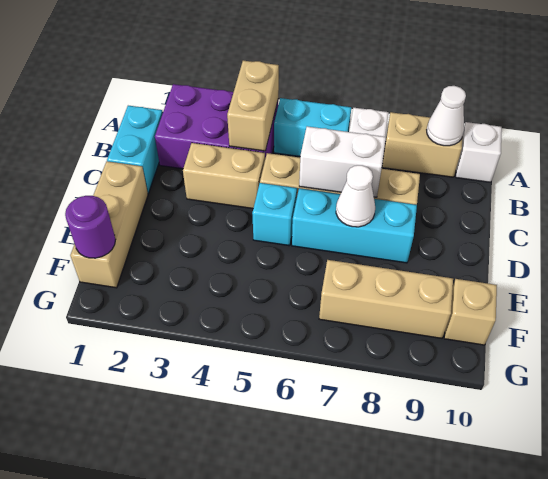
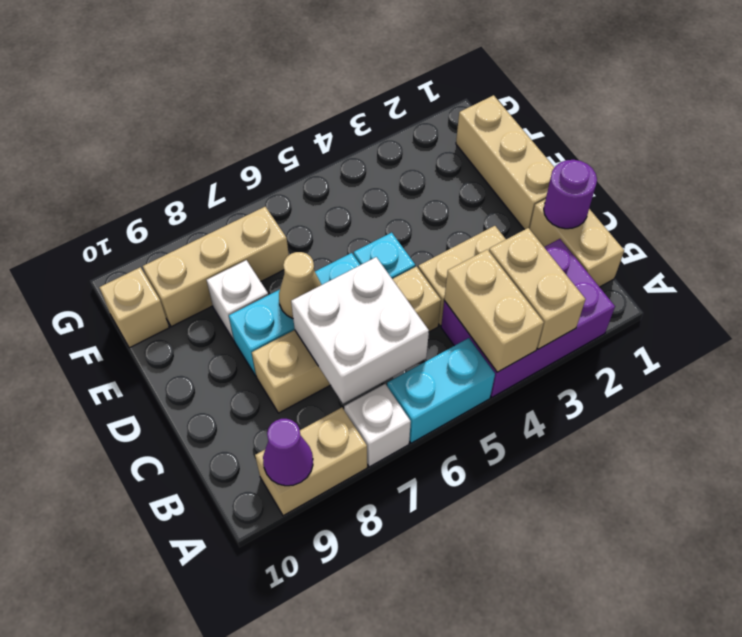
none -> tan 1x2 brick [489,228,585,349]
white 1x1 cone [427,86,466,146] -> purple 1x1 cone [263,419,313,486]
white 1x1 brick [456,122,502,182] -> white 1x1 brick moved to [207,260,268,340]
cyan 1x2 brick [107,106,163,193] -> tan 1x2 brick [530,199,624,287]
white 1x2 brick [299,126,386,197] -> white 2x2 brick [291,257,429,404]
white 1x1 cone [336,165,375,227] -> tan 1x1 cone [279,252,322,319]
purple 1x1 round brick [65,196,115,258] -> purple 1x1 round brick moved to [544,160,597,229]

